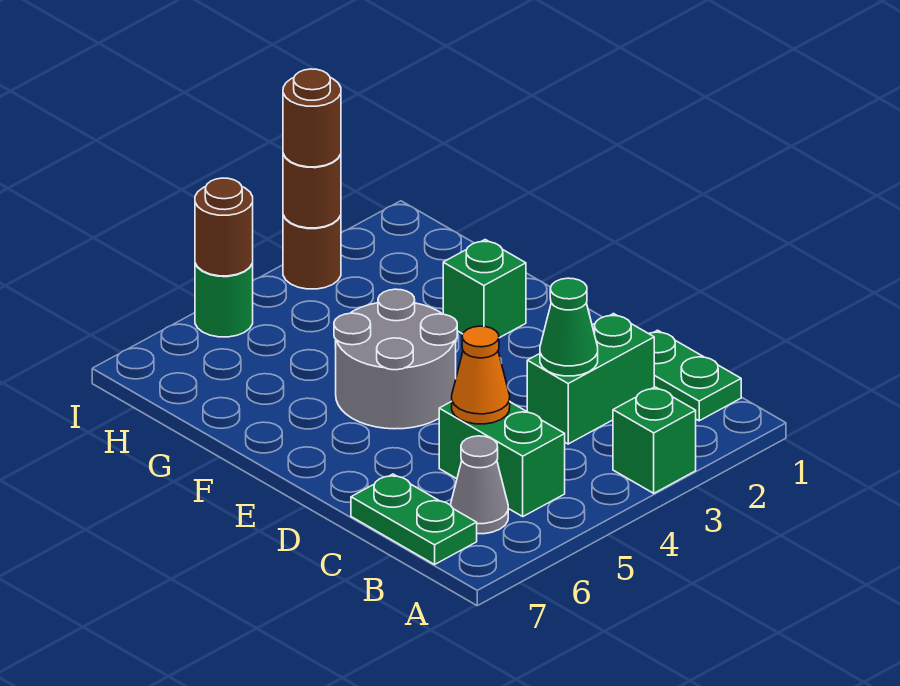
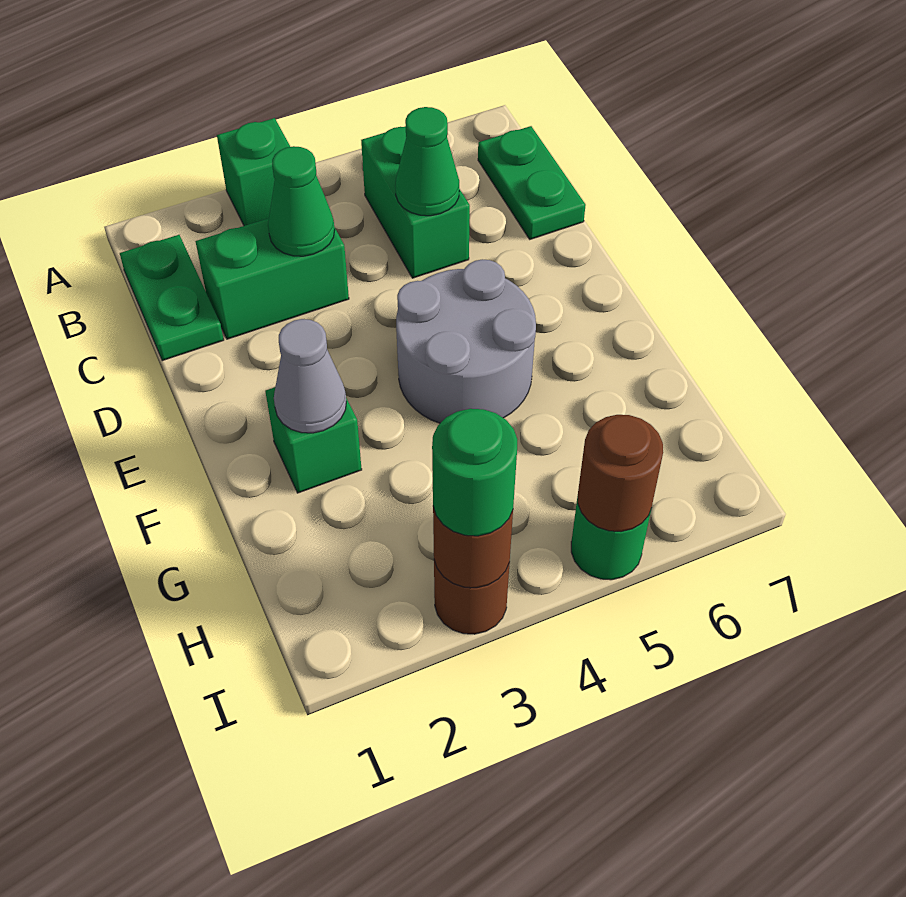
grey 1x1 cone [451,436,508,534] -> grey 1x1 cone moved to [274,319,346,433]
orange 1x1 cone [452,326,510,424] -> green 1x1 cone [395,107,459,216]
brown 1x1 round brick [283,69,341,167] -> green 1x1 round brick [432,409,517,536]

